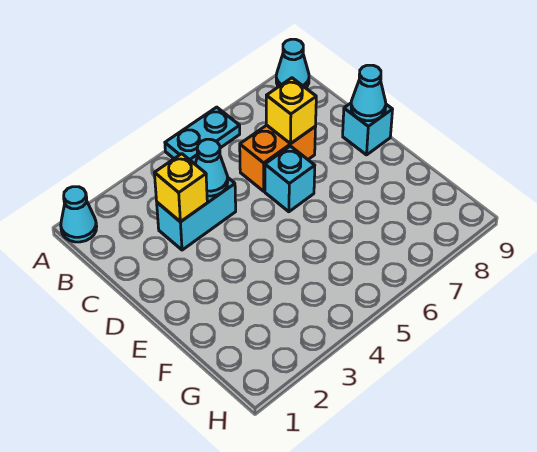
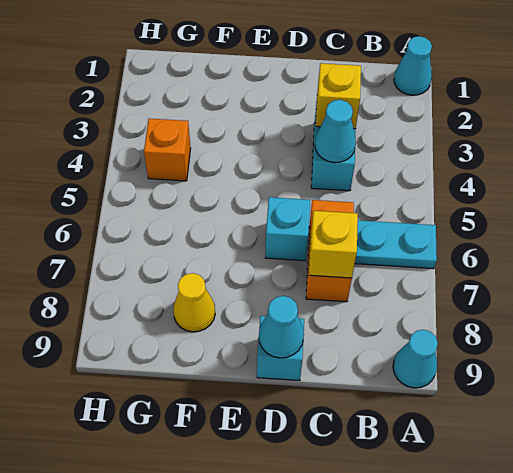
cyan 1x2 plate [165,107,240,164] -> cyan 1x2 plate turned to [355,220,437,269]
none -> yellow 1x1 cone [173,273,215,332]
none -> orange 1x1 brick [144,119,191,181]

